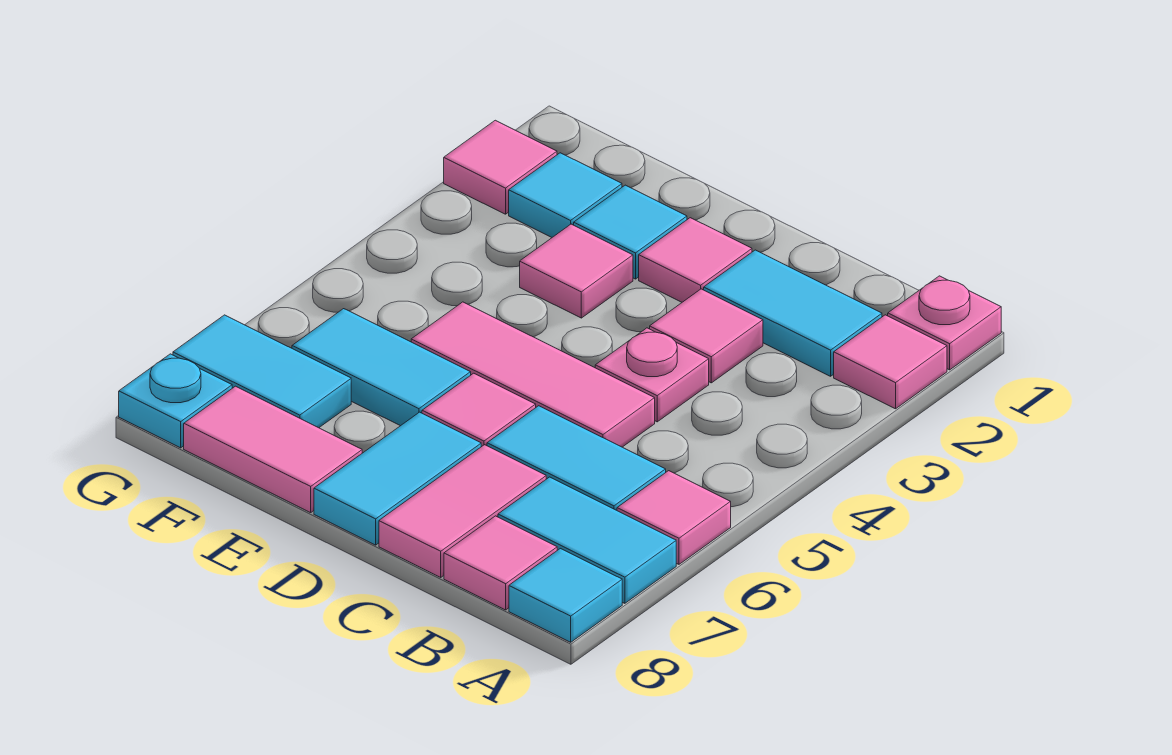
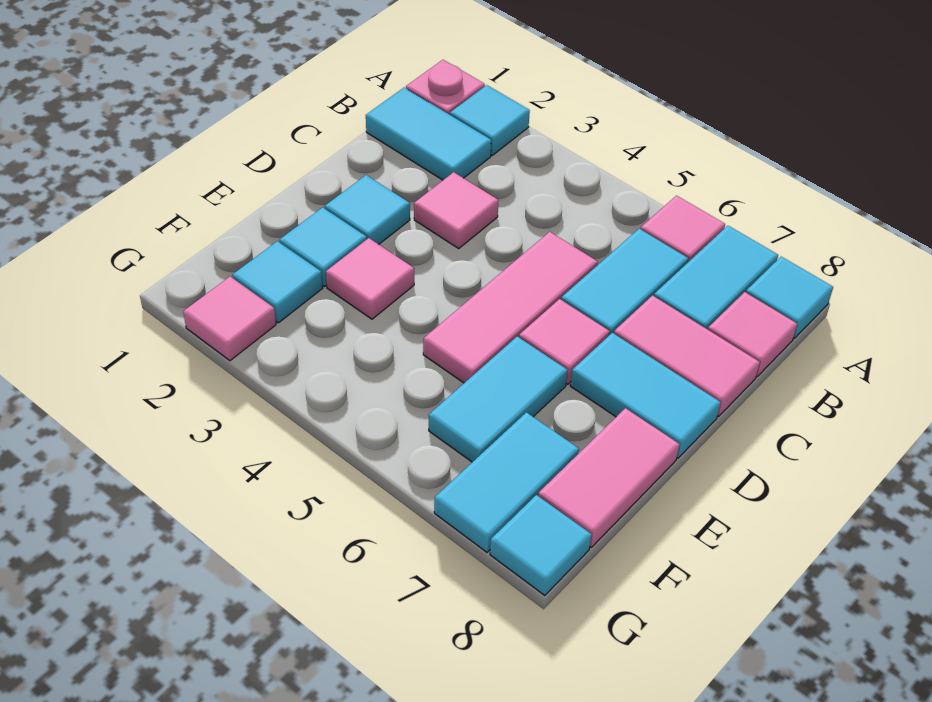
pink 1x1 tile [834,315,947,409] -> cyan 1x1 tile [450,85,530,155]
cyan 1x2 tile [704,250,882,376] -> cyan 1x2 tile turned to [366,88,491,180]
pink 1x1 plate [595,328,709,422] -> none
pink 1x1 tile [639,218,752,302] -> cyan 1x1 tile [325,175,410,244]
cyan 1x1 plate [119,354,232,448] -> cyan 1x1 tile [490,495,592,596]

